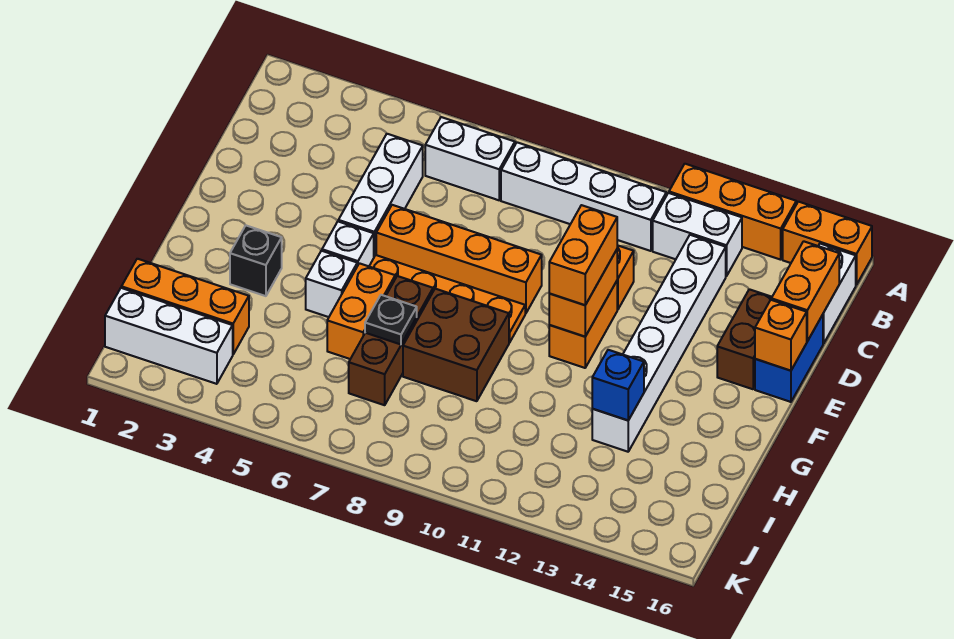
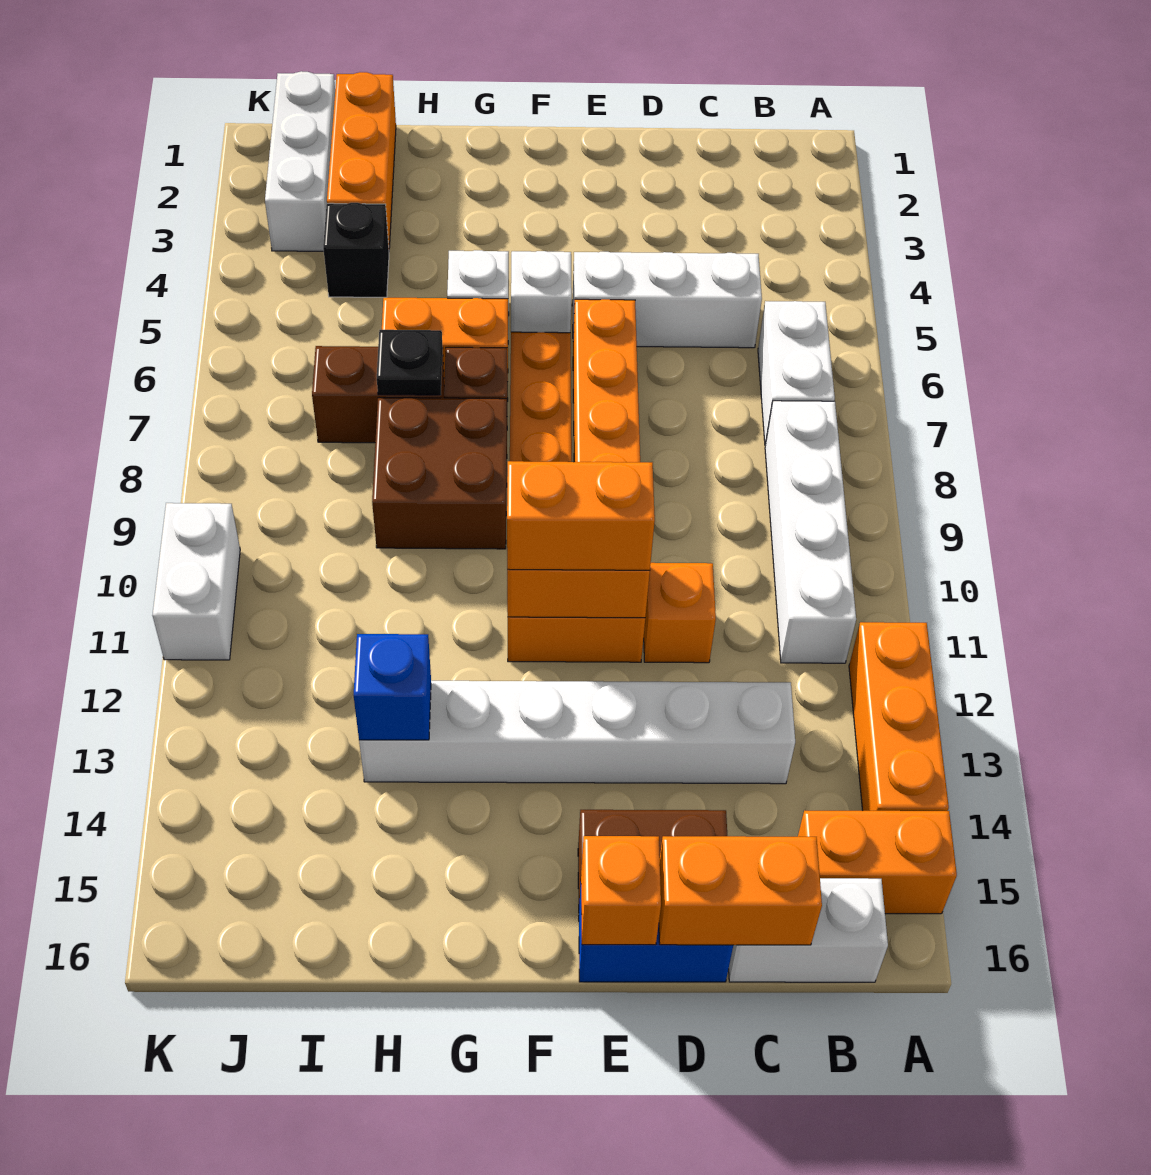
orange 1x2 brick [783,202,872,285] -> orange 1x2 brick turned to [798,811,957,914]
white 1x2 brick [653,193,742,276] -> white 1x2 brick moved to [153,503,240,660]
black 1x1 brick [230,225,282,296] -> black 1x1 brick moved to [323,203,389,297]

